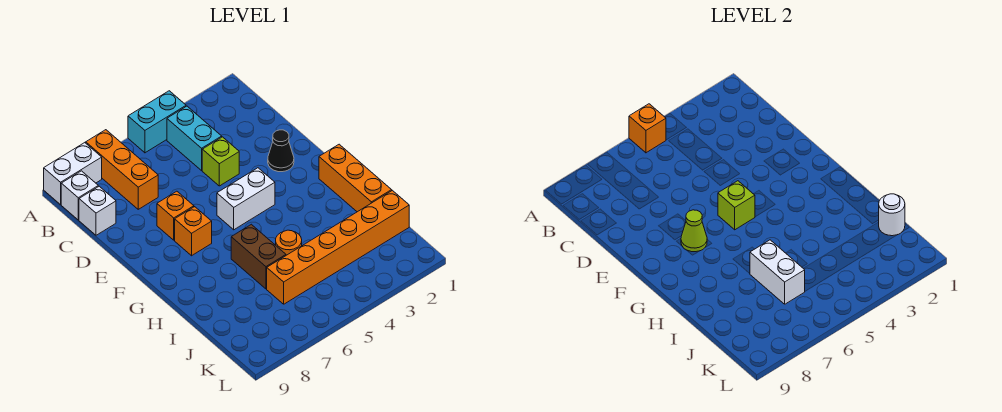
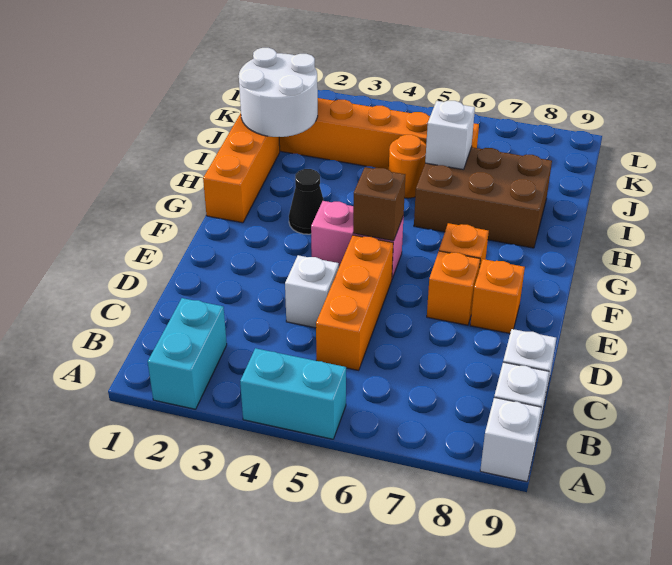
orange 1x1 brick [629,104,666,153] -> orange 1x1 brick moved to [470,259,525,333]
orange 1x3 brick [86,130,158,209] -> orange 1x3 brick moved to [316,235,393,370]
white 1x2 brick [44,143,102,205] -> white 1x1 brick [480,398,542,482]
cyan 1x2 brick [167,106,222,170] -> cyan 1x2 brick moved to [148,298,227,409]
lime 1x1 brick [202,137,239,186] -> white 1x1 brick [285,255,339,328]
black 1x1 cone [268,130,294,172] -> black 1x1 cone moved to [289,169,324,234]
white 1x2 brick [217,168,275,230] -> pink 1x2 brick [311,201,404,278]
lime 1x1 brick [718,181,755,230] -> brown 1x1 brick [353,167,405,241]
lime 1x1 cone [681,210,707,252] -> none
brown 1x2 brick [231,224,286,289] -> brown 2x3 brick [414,147,552,248]
white 1x2 brick [750,240,805,304] -> white 1x1 brick [425,101,475,170]
white 1x1 round brick [879,194,905,236] -> white 2x2 round brick [239,48,318,137]

